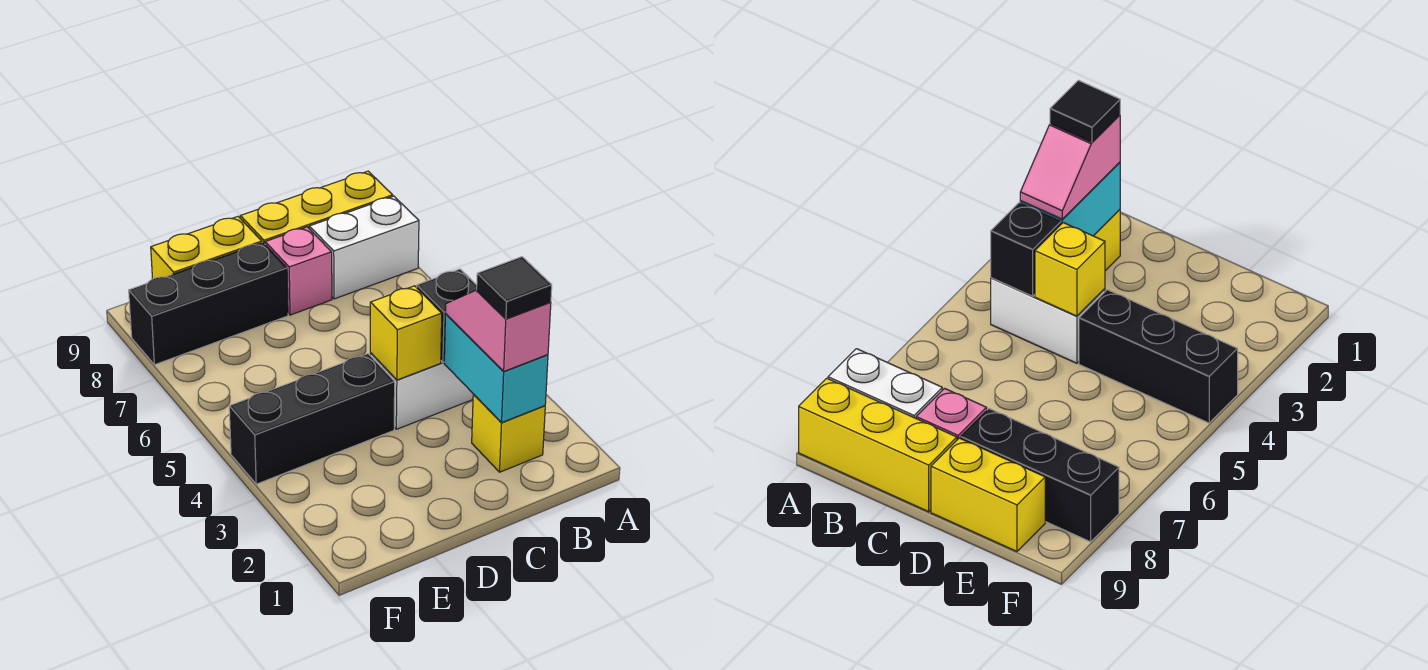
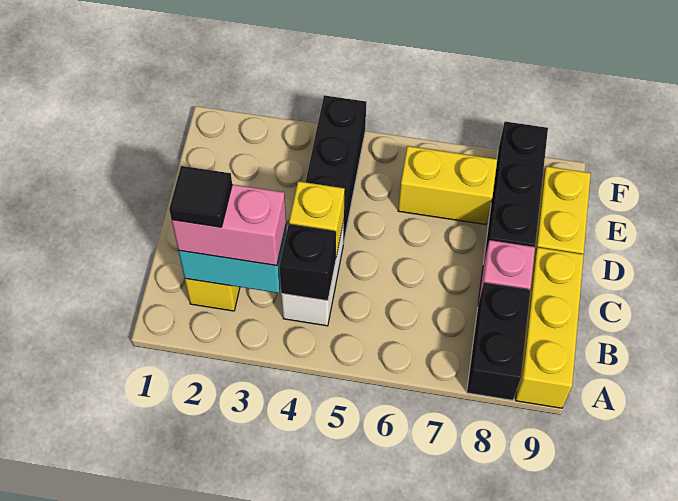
white 1x2 brick [309,196,419,299] -> black 1x2 brick [467,283,530,400]
pink 1x2 slope [446,290,551,372] -> pink 1x2 brick [172,184,286,266]
none -> yellow 1x2 brick [398,146,497,224]

